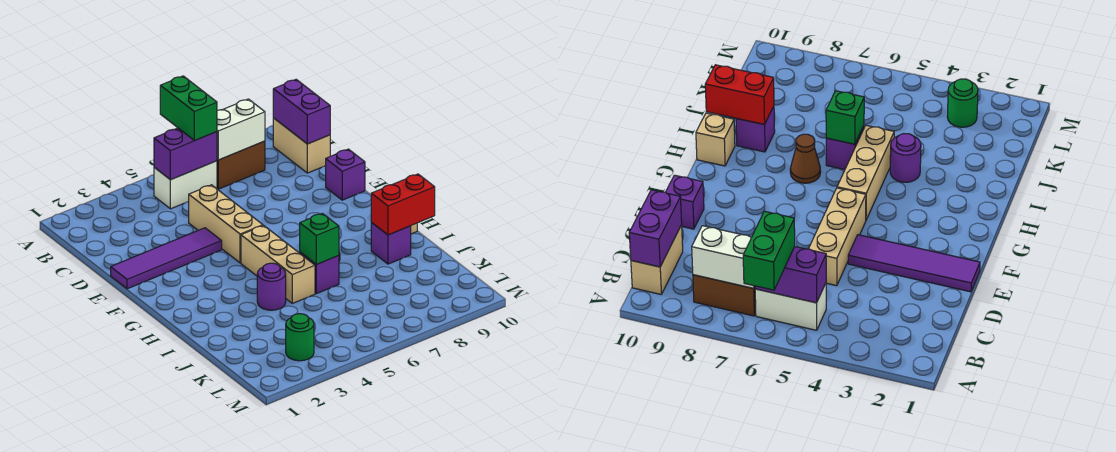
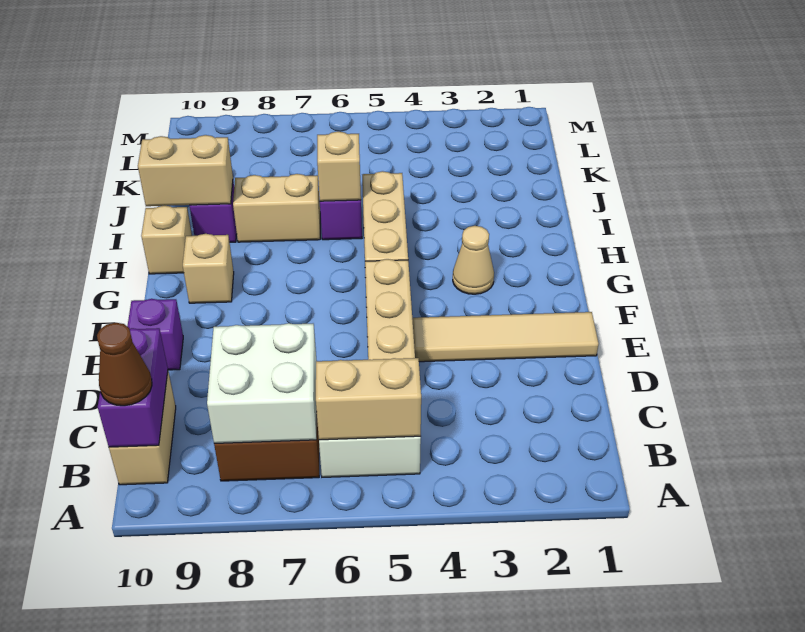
green 1x2 brick [160,76,217,140] -> none
purple 1x2 brick [154,128,217,180] -> tan 1x2 brick [316,358,421,440]
white 1x2 brick [217,99,265,160] -> white 2x2 brick [207,323,317,443]
purple 1x4 tile [111,228,222,289] -> tan 1x4 tile [413,312,598,362]
none -> tan 1x1 cone [453,226,494,294]
none -> tan 1x1 brick [183,234,234,303]
brown 1x1 cone [790,134,821,183] -> brown 1x1 cone moved to [97,323,152,406]
purple 1x1 round brick [257,263,286,310] -> none
green 1x1 brick [300,213,339,264] -> tan 1x1 brick [317,131,361,201]
none -> tan 1x2 brick [233,174,320,242]
red 1x2 brick [371,174,435,235] -> tan 1x2 brick [138,135,233,206]
green 1x1 round brick [286,314,314,361] -> none

